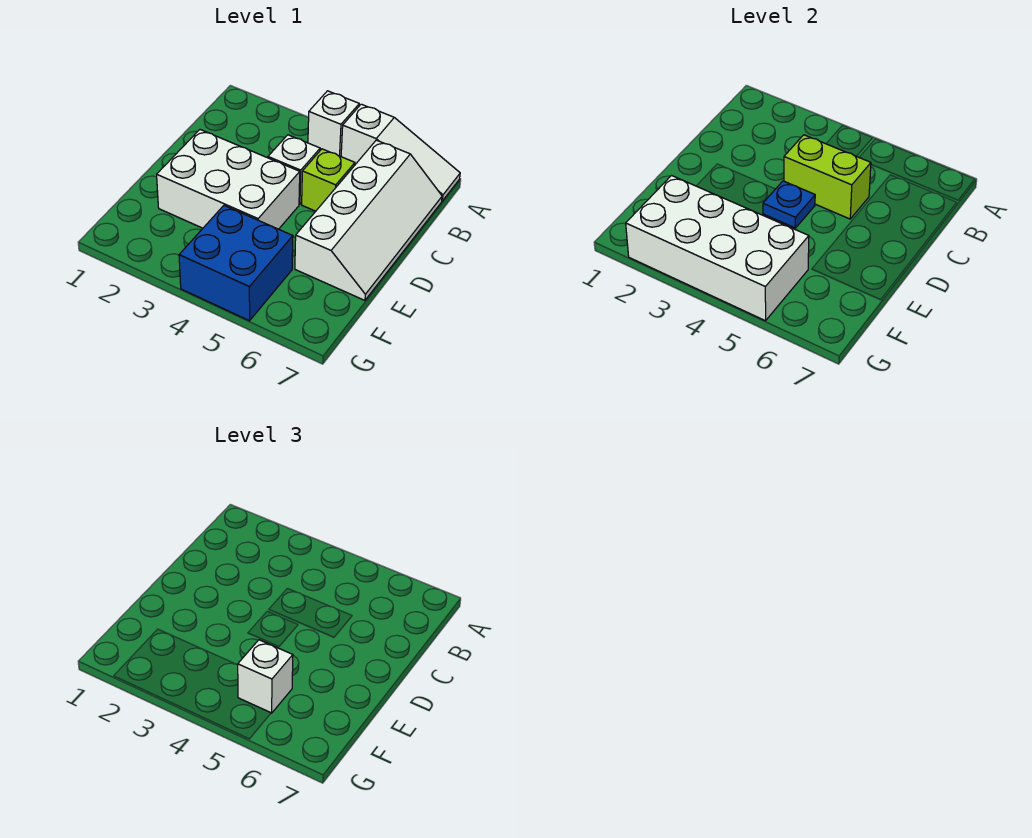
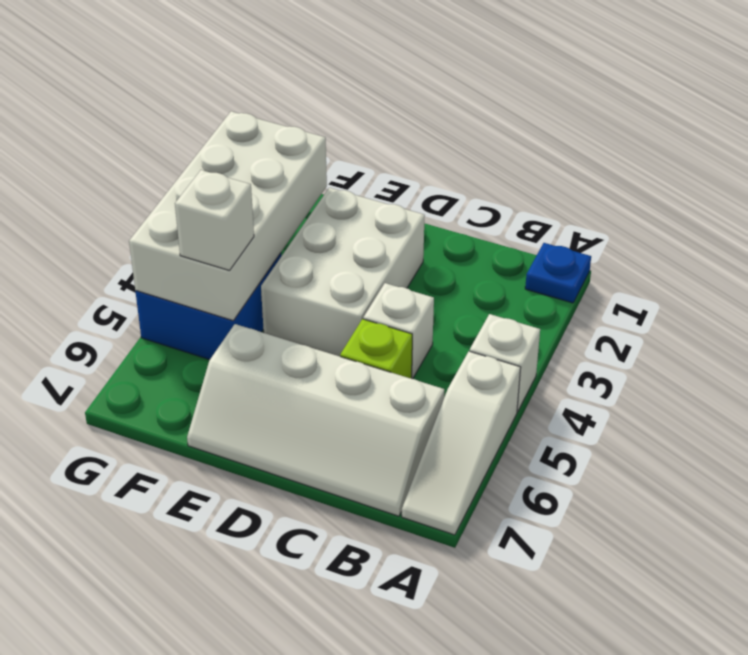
lime 1x2 brick [784,135,871,219] -> none
blue 1x1 plate [763,181,815,228] -> blue 1x1 plate moved to [525,243,591,303]

